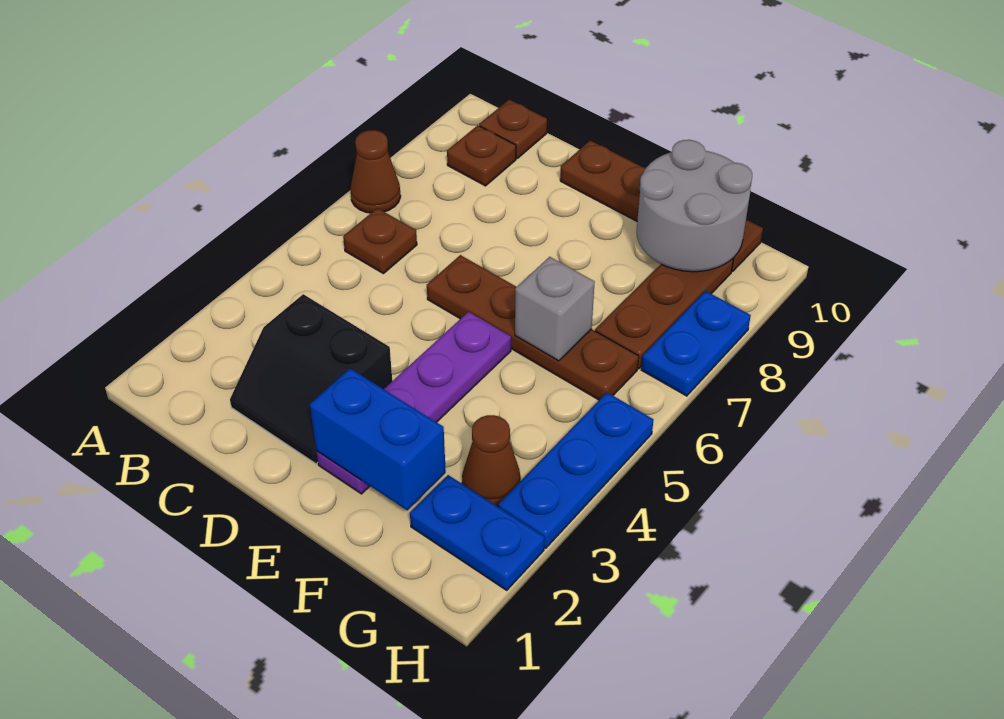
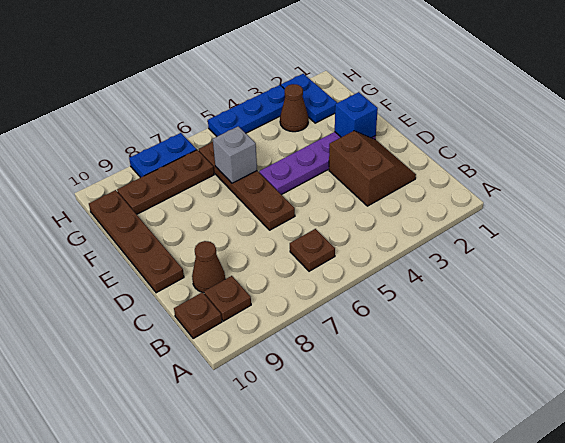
brown 1x1 cone [350,130,401,213] -> brown 1x1 cone moved to [192,241,225,293]
black 2x2 slope [230,294,392,464] -> brown 2x2 slope [329,131,416,206]
blue 1x2 brick [310,369,446,510] -> blue 1x1 brick [335,92,378,138]
grey 2x2 round brick [636,140,752,272] -> none

